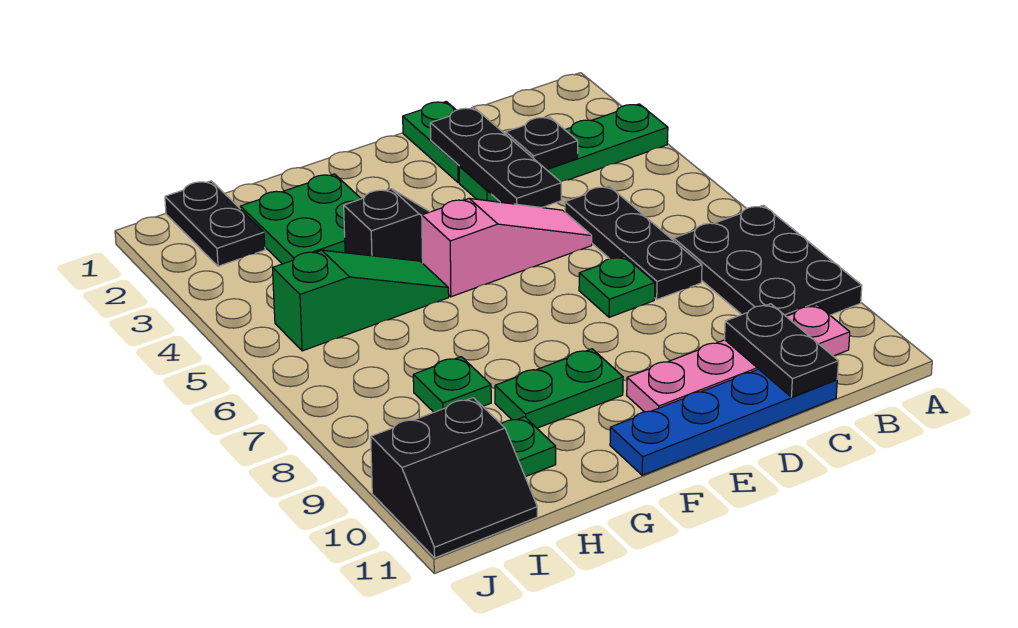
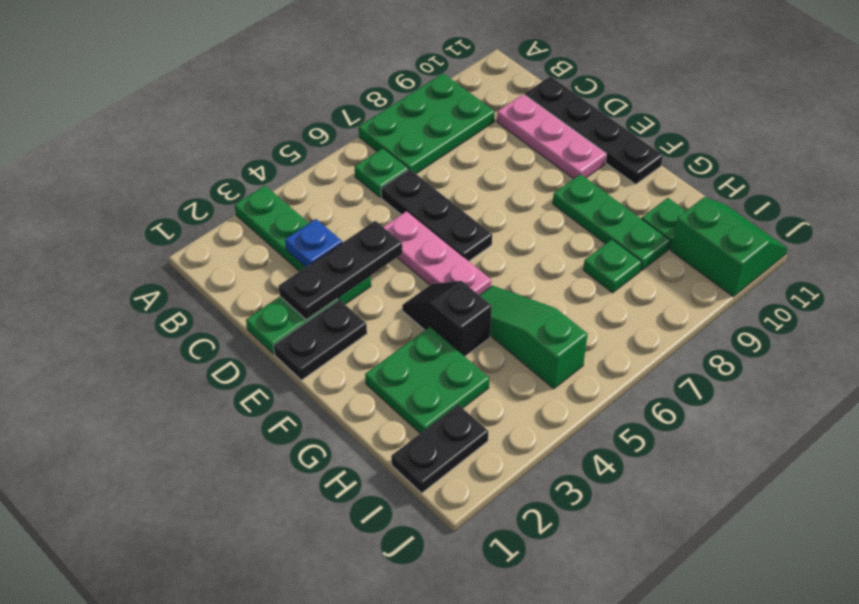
black 2x3 plate [674,205,862,316] -> green 2x3 plate [359,73,495,174]
pink 1x4 plate [627,305,850,412] -> pink 1x3 plate [497,94,606,179]
black 1x1 plate [506,117,578,169] -> blue 1x1 plate [285,219,342,267]
black 1x3 plate [565,186,702,299] -> black 1x3 plate turned to [381,169,492,261]
black 1x2 plate [725,304,838,397] -> black 1x2 plate moved to [273,300,367,380]
blue 1x4 plate [610,369,837,475] -> black 1x4 plate [525,76,663,184]
pink 1x3 slope [422,198,592,297] -> pink 1x3 plate [384,211,491,295]
green 1x1 plate [579,256,655,317] -> green 1x1 plate moved to [355,148,408,197]
green 1x2 plate [495,349,623,428] -> green 1x3 plate [553,174,670,271]
black 2x2 slope [371,398,537,558] -> green 2x2 slope [671,197,788,297]

